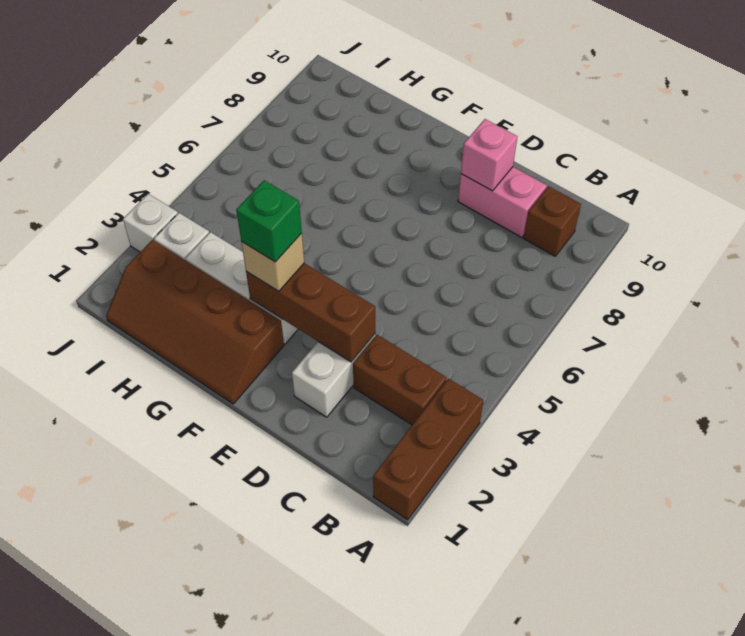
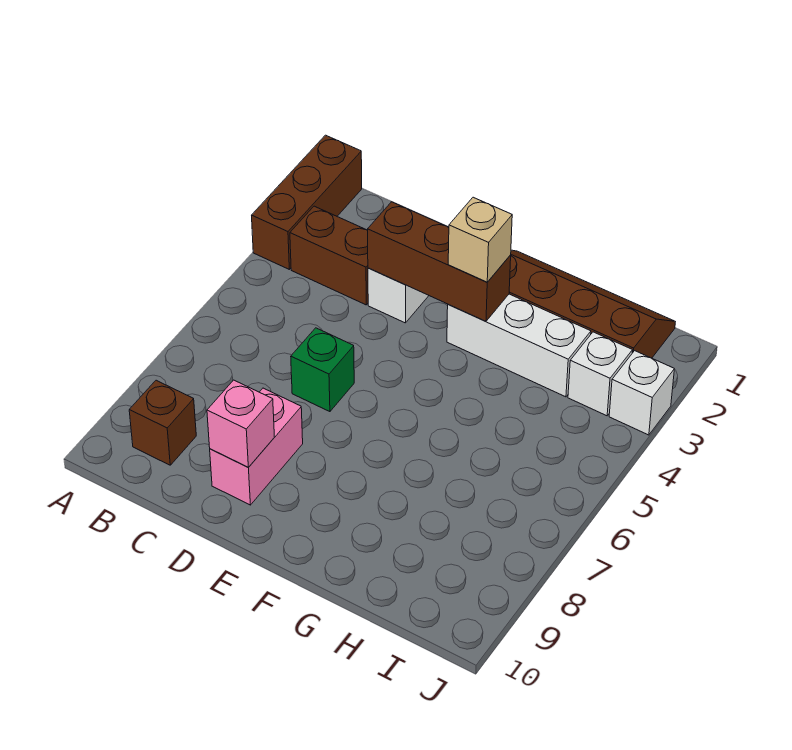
pink 1x2 brick [458,167,547,238] -> pink 1x2 brick turned to [210,388,303,505]
green 1x1 brick [236,180,302,262] -> green 1x1 brick moved to [291,328,354,412]

